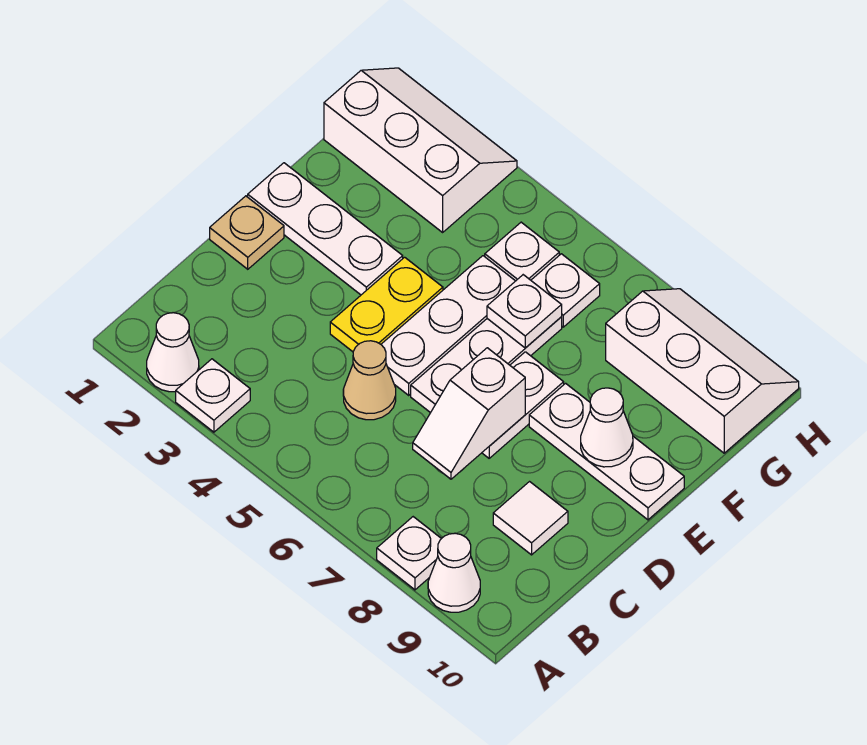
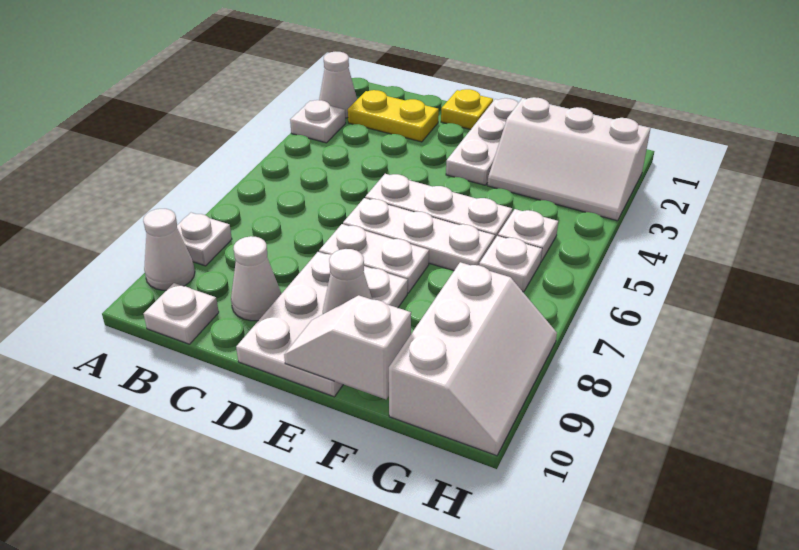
tan 1x1 cone [343,341,396,420] -> none
white 1x2 slope [413,348,525,479] -> white 1x2 slope moved to [284,296,411,399]
white 1x1 tile [493,482,568,555] -> white 1x1 cone [231,236,281,321]
tan 1x1 plate [210,196,284,269] -> yellow 1x1 plate [441,89,493,130]
yellow 1x2 plate [330,257,443,352] -> yellow 1x2 plate moved to [348,90,439,142]
white 1x3 plate [529,383,684,520] -> white 2x3 plate [236,252,408,397]
white 1x1 plate [487,275,562,348] -> white 1x1 plate moved to [144,283,219,344]
white 2x3 slope [324,68,517,232] -> white 2x3 slope turned to [487,97,651,221]

